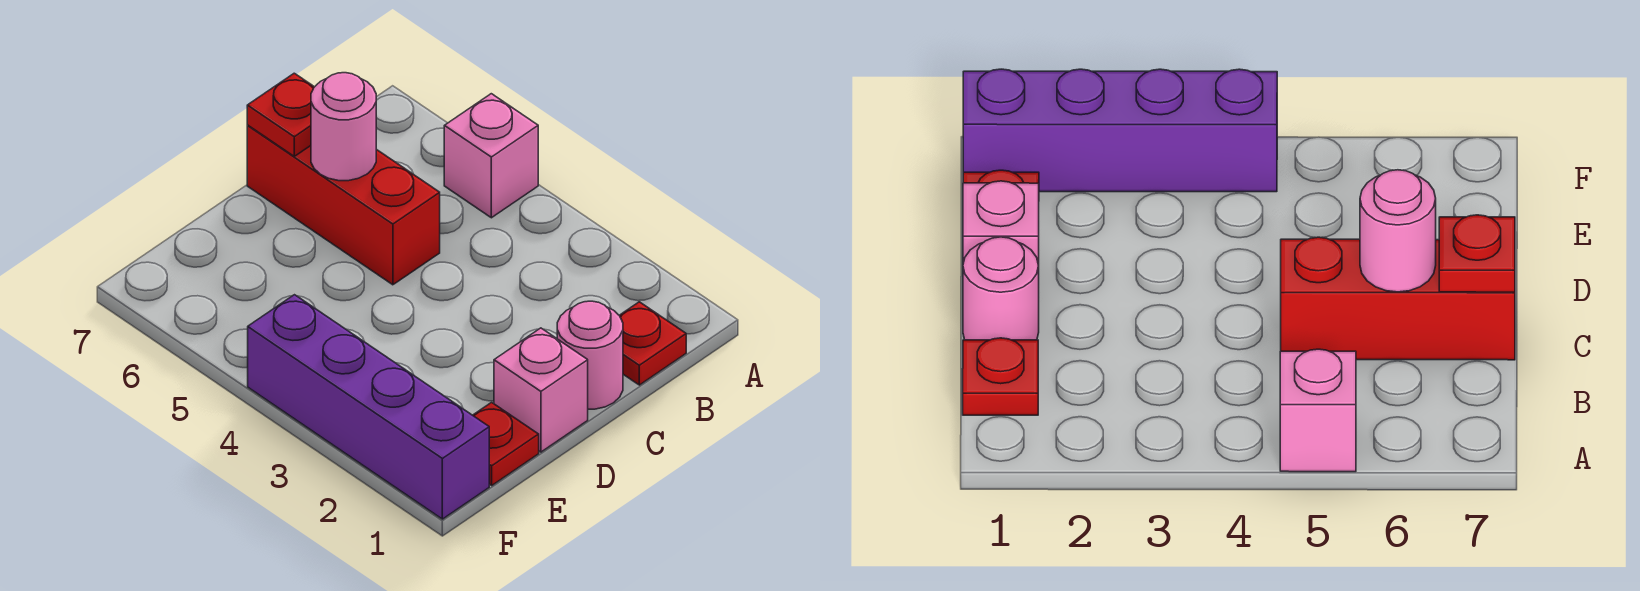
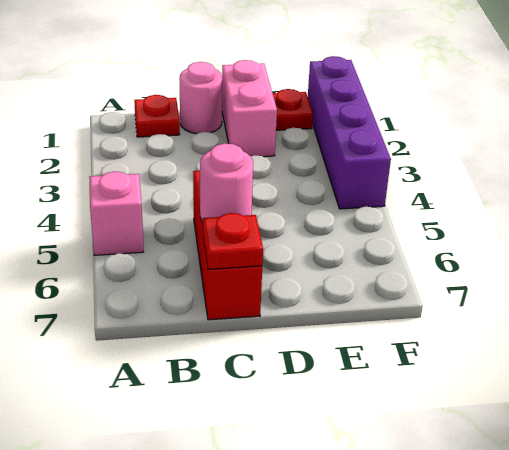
pink 1x1 brick [494,328,588,452] -> pink 1x2 brick [222,60,277,157]

